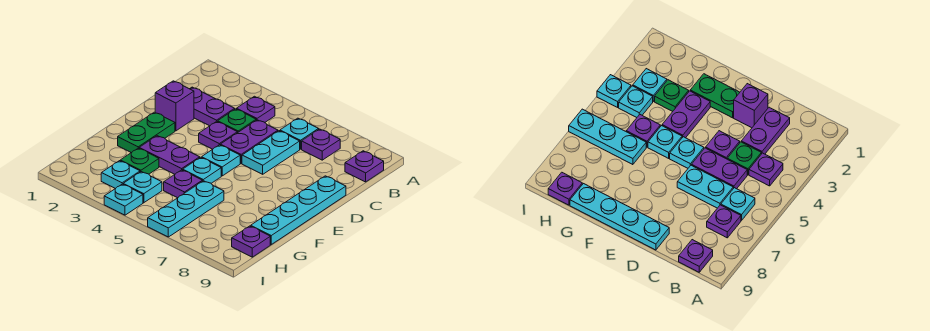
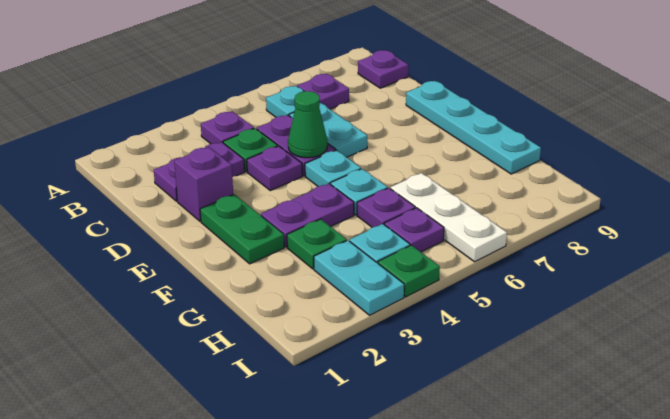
none -> green 1x1 cone [288,91,327,158]
cyan 1x3 plate [148,181,224,237] -> white 1x3 plate [390,173,507,262]
cyan 1x1 plate [101,161,140,189] -> cyan 1x2 plate [314,240,404,315]
purple 1x1 plate [232,226,270,257] -> purple 1x1 plate moved to [384,208,444,252]
cyan 1x1 plate [104,184,143,215] -> green 1x1 plate [378,245,440,297]

